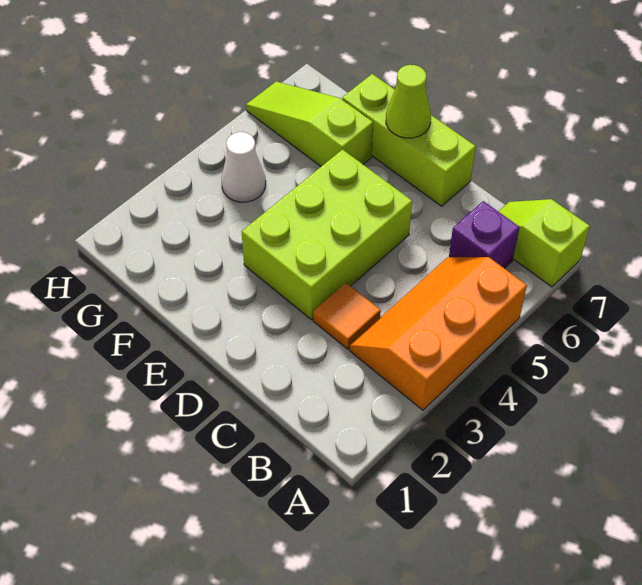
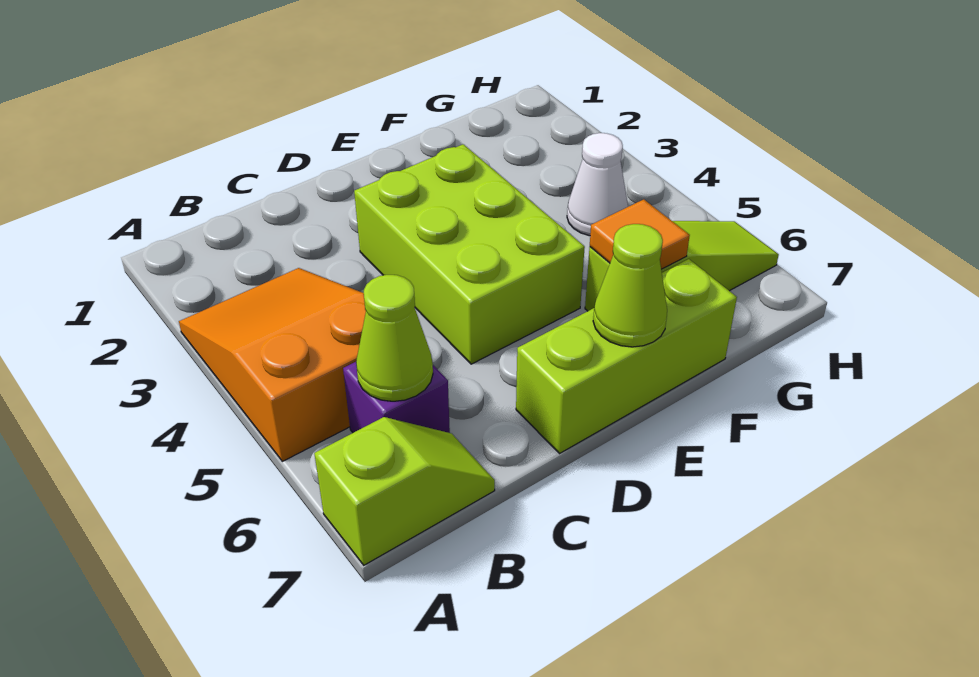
orange 2x3 slope [349,257,527,410] -> orange 2x3 slope turned to [179,268,366,461]
none -> lime 1x1 cone [356,275,433,401]
orange 1x1 tile [313,283,381,349] -> orange 1x1 tile moved to [590,199,690,269]

